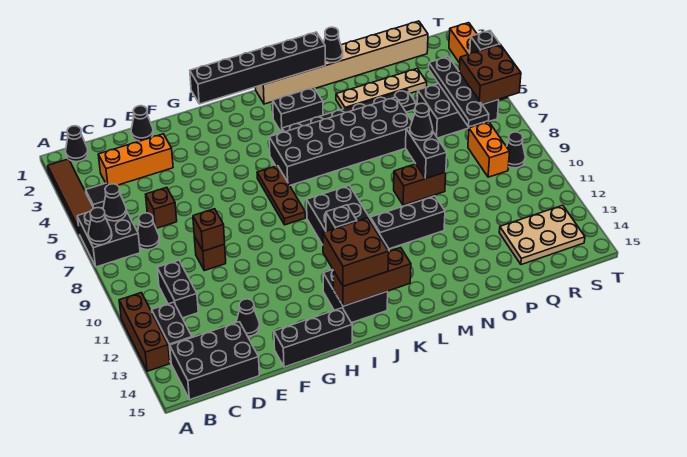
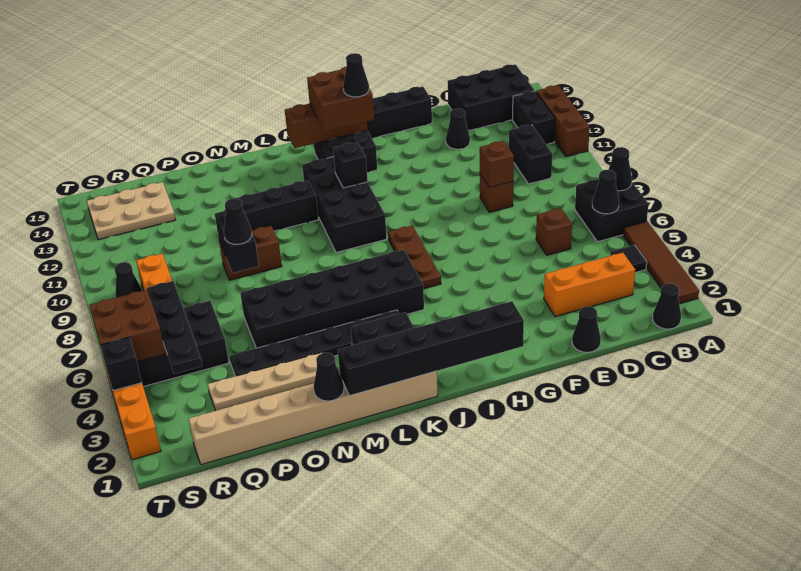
black 1x1 cone [138,213,160,250] -> black 1x1 cone moved to [343,53,369,97]

